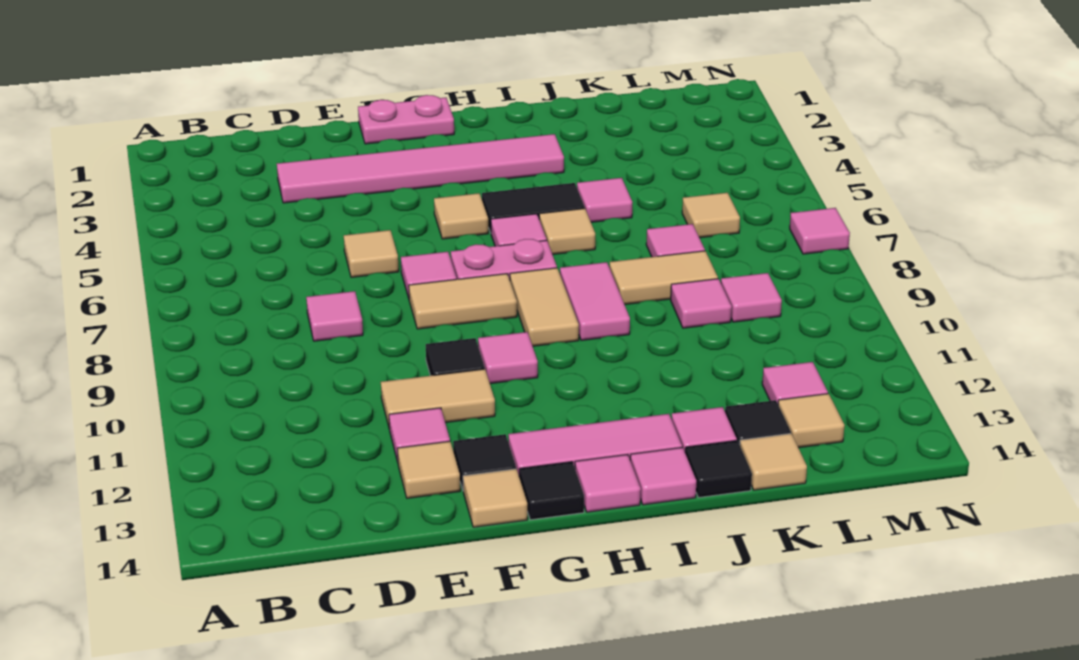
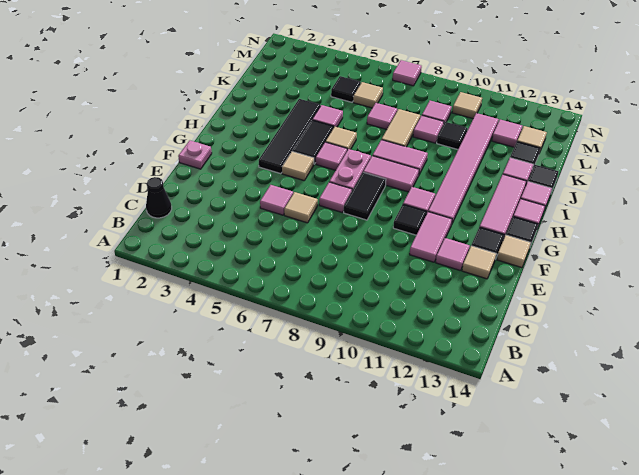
none -> black 1x1 cone [146,177,172,218]
pink 1x6 tile [277,134,564,203] -> pink 1x6 tile moved to [428,113,499,223]
pink 1x1 tile [306,291,363,341] -> pink 1x1 tile moved to [260,185,293,215]
tan 1x2 tile [381,369,495,429] -> pink 1x2 tile [410,212,452,262]
pink 1x2 plate [358,95,454,144] -> pink 1x1 plate [178,140,212,169]
tan 1x2 tile [409,274,517,329] -> black 1x2 tile [344,172,386,220]
none -> black 1x4 tile [259,99,320,174]
tan 1x2 tile [510,268,579,346] -> pink 1x2 tile [363,156,419,192]
none -> black 1x1 tile [437,122,467,150]
tan 1x1 tile [740,433,807,490] -> tan 1x1 tile moved to [452,92,482,119]
none -> black 1x1 tile [331,76,361,102]

